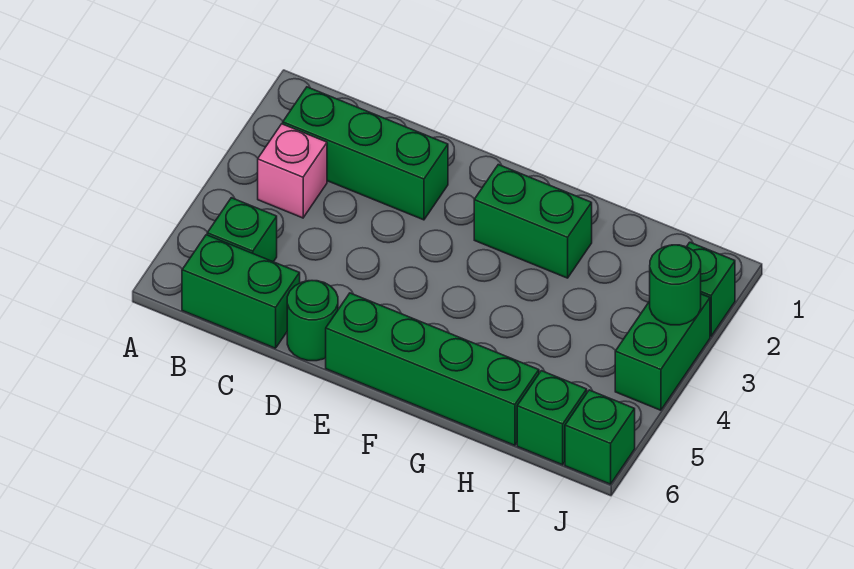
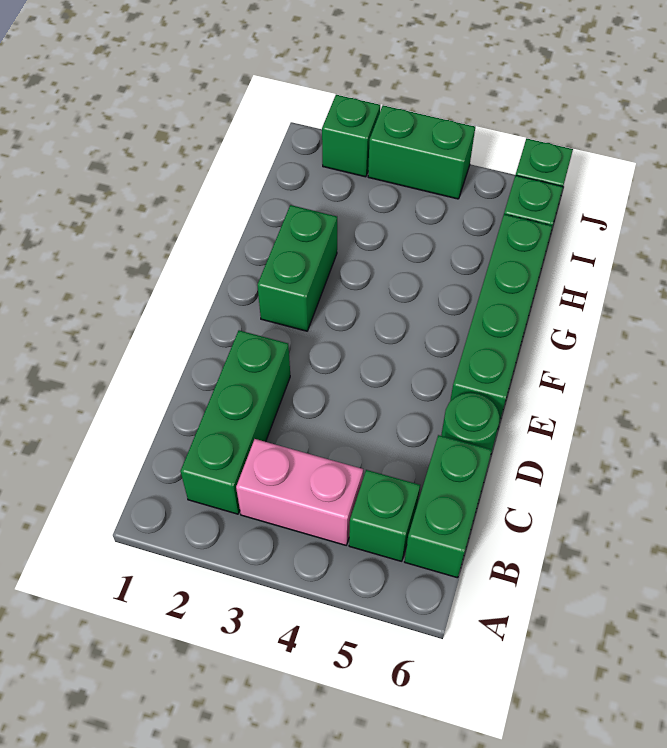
pink 1x1 brick [258,124,327,218] -> pink 1x2 brick [236,439,363,545]
green 1x1 round brick [650,245,701,325] -> none

